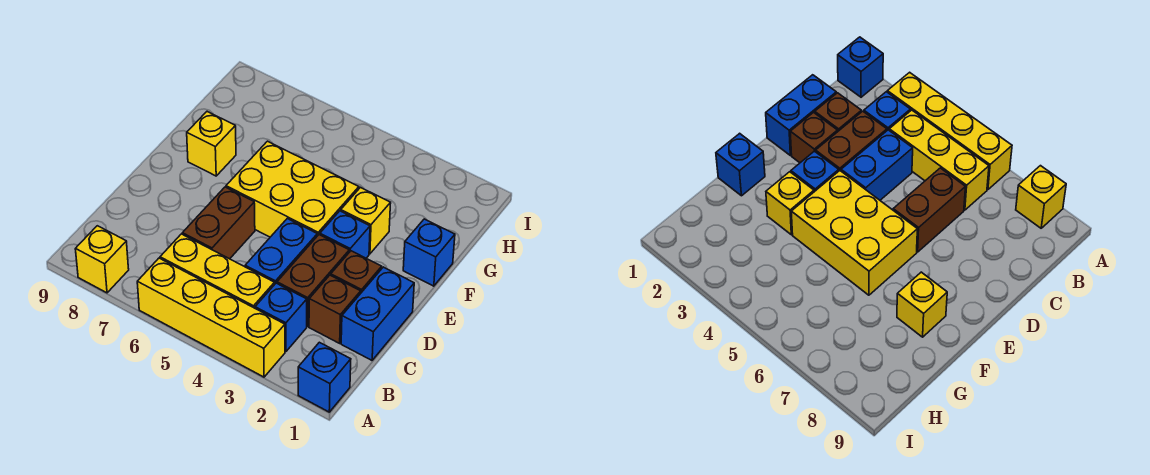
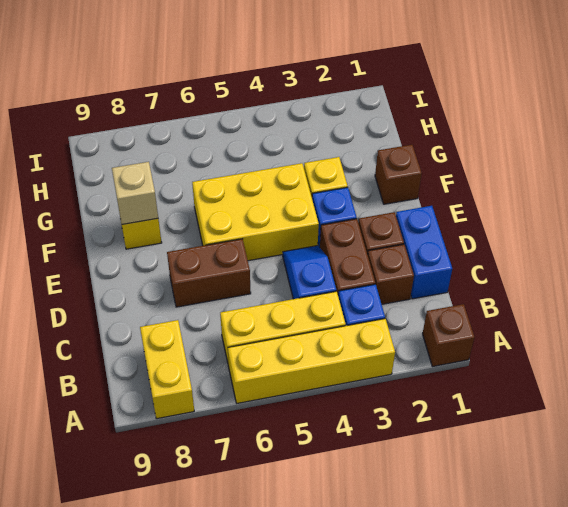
blue 1x1 brick [298,342,351,412] -> brown 1x1 brick [423,304,474,367]
yellow 1x1 brick [75,226,129,293] -> yellow 1x2 brick [140,320,194,419]
blue 1x2 brick [245,218,317,284] -> blue 1x2 slope [283,246,336,299]
brown 1x2 brick [182,187,255,259] -> brown 1x2 brick turned to [167,239,251,307]
blue 1x1 brick [403,219,455,286] -> brown 1x1 brick [375,145,422,204]
none -> tan 1x1 brick [112,162,158,224]

